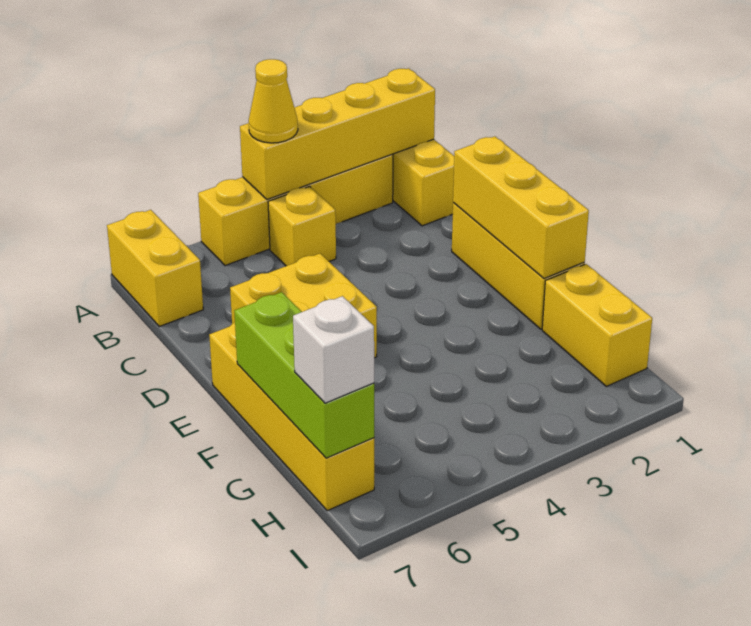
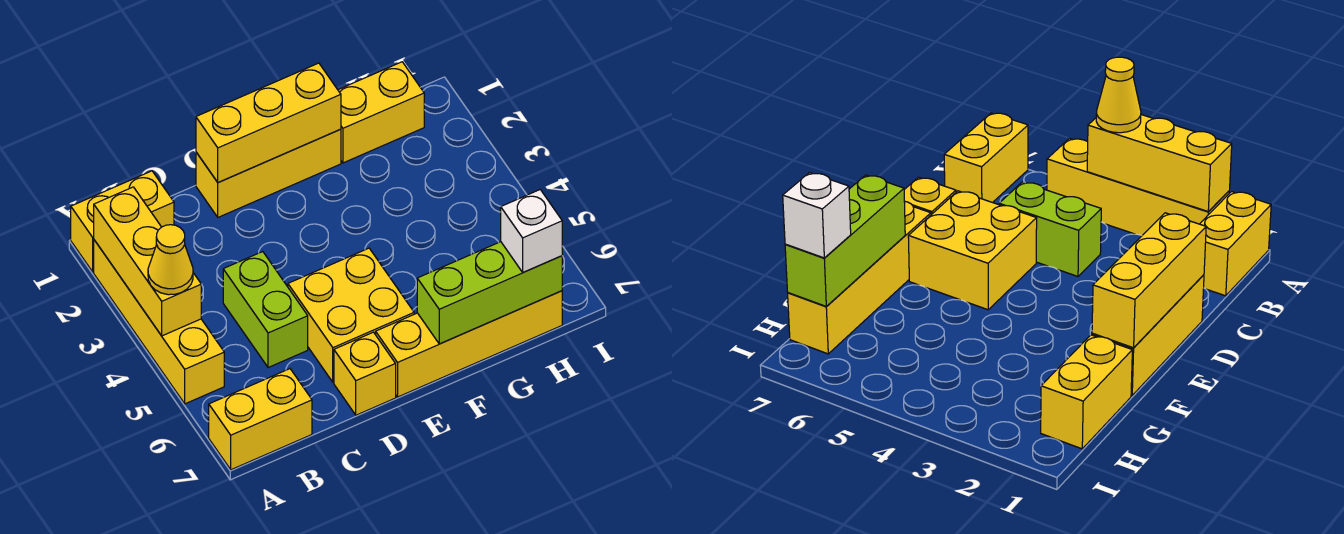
yellow 1x4 brick [240,68,435,199] -> yellow 1x3 brick [94,187,201,336]
yellow 1x1 brick [268,186,336,266] -> yellow 1x1 brick moved to [334,332,396,415]
none -> lime 1x2 brick [223,252,308,368]

